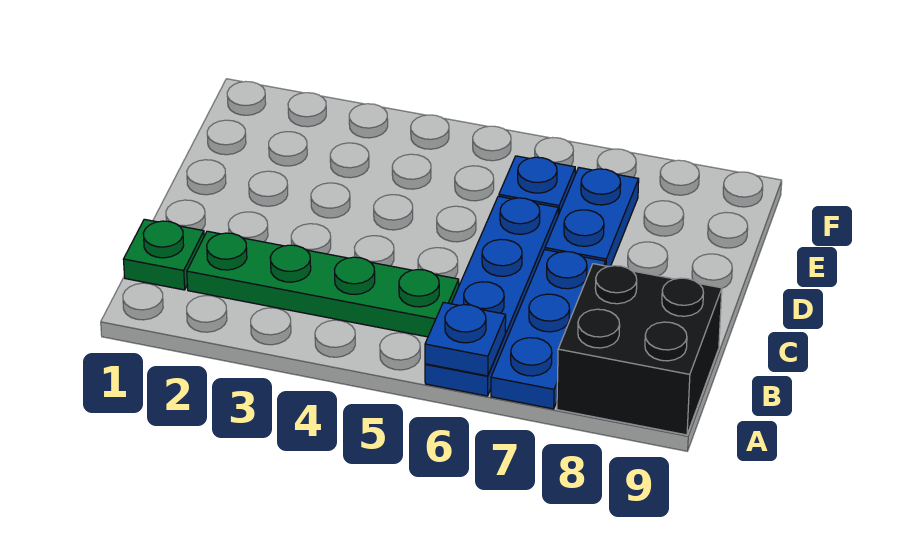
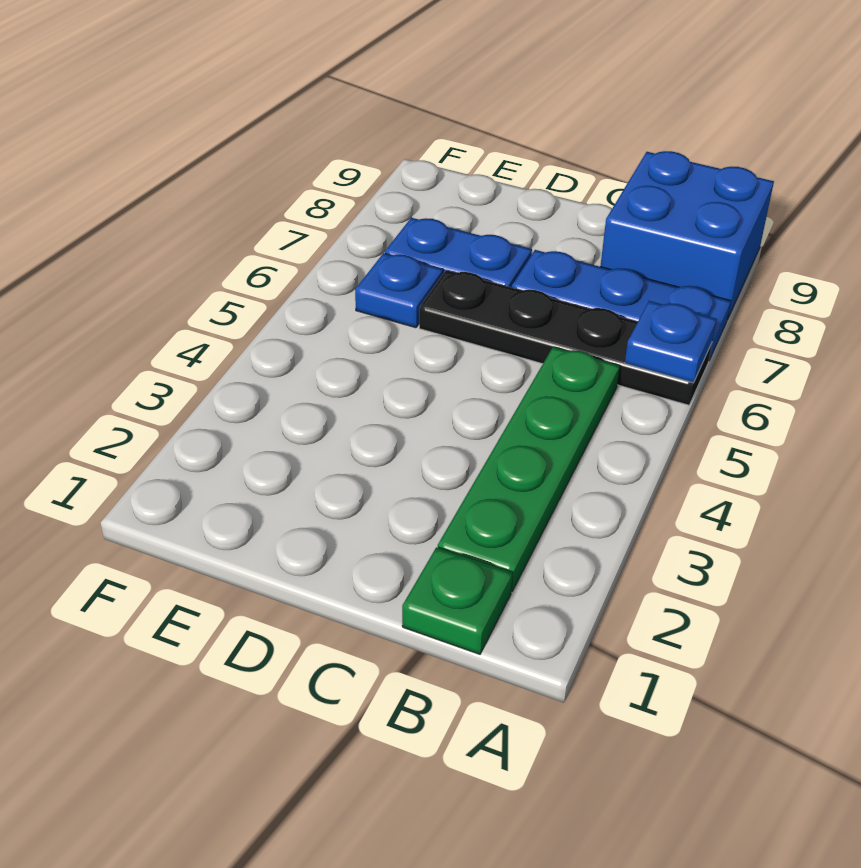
blue 1x4 plate [425,196,558,396] -> black 1x4 plate [419,270,712,405]
black 2x2 brick [557,264,722,435] -> blue 2x2 brick [600,151,774,320]

